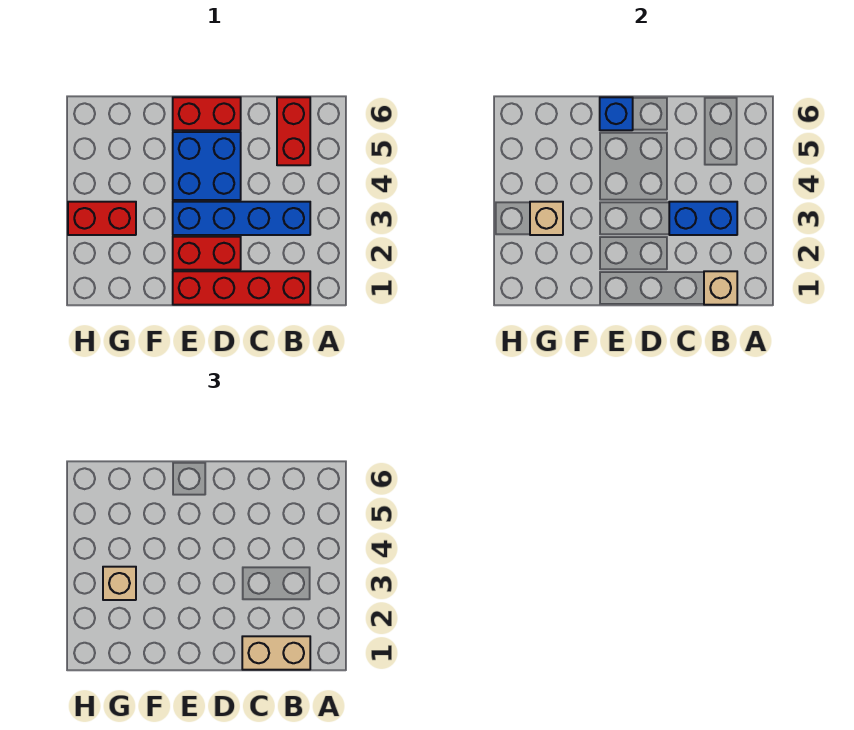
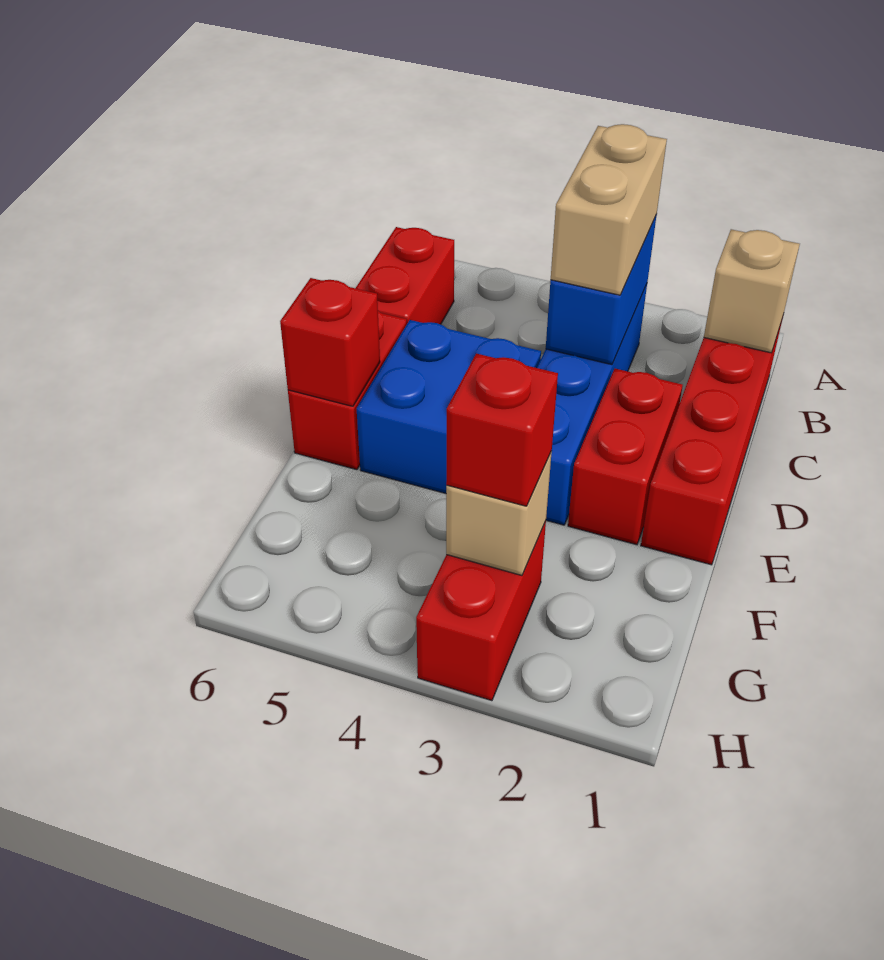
tan 1x2 brick [242,636,310,670] -> tan 1x2 brick moved to [551,124,667,295]
red 1x2 brick [277,97,310,165] -> red 1x2 brick turned to [356,227,454,324]
blue 1x1 brick [600,97,633,130] -> red 1x1 brick [280,278,380,406]
tan 1x1 brick [103,567,136,600] -> red 1x1 brick [446,354,558,506]

